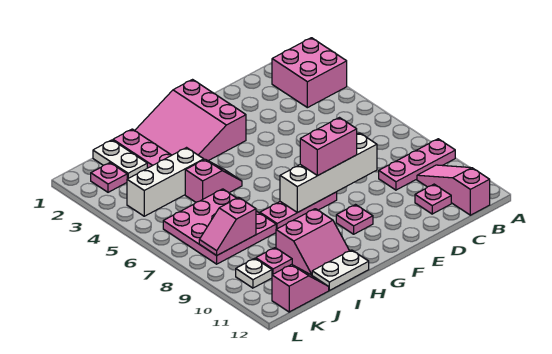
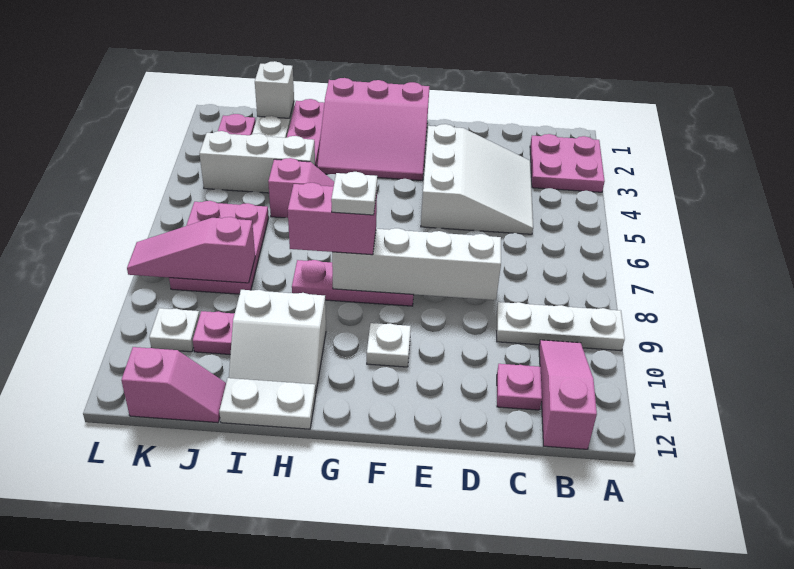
pink 2x2 brick [272,38,347,108] -> pink 2x2 plate [530,134,605,192]
pink 1x3 plate [379,139,455,190] -> white 1x3 plate [497,302,625,351]
none -> white 3x3 slope [421,124,533,234]
pink 1x2 brick [300,118,357,176] -> pink 1x2 brick moved to [288,183,377,255]
pink 3x3 slope [135,80,246,161] -> pink 3x3 slope turned to [317,78,430,180]
pink 1x1 plate [336,205,373,234] -> white 1x1 plate [367,323,411,367]
none -> white 1x1 plate [331,172,377,215]
pink 2x2 slope [276,209,349,275] -> white 2x2 slope [229,290,326,391]
pink 3x3 plate [163,189,276,264] -> pink 2x3 plate [169,201,269,294]
none -> white 1x1 brick [255,61,294,118]
pink 1x2 slope [199,197,256,255] -> pink 1x3 slope [127,217,255,283]

